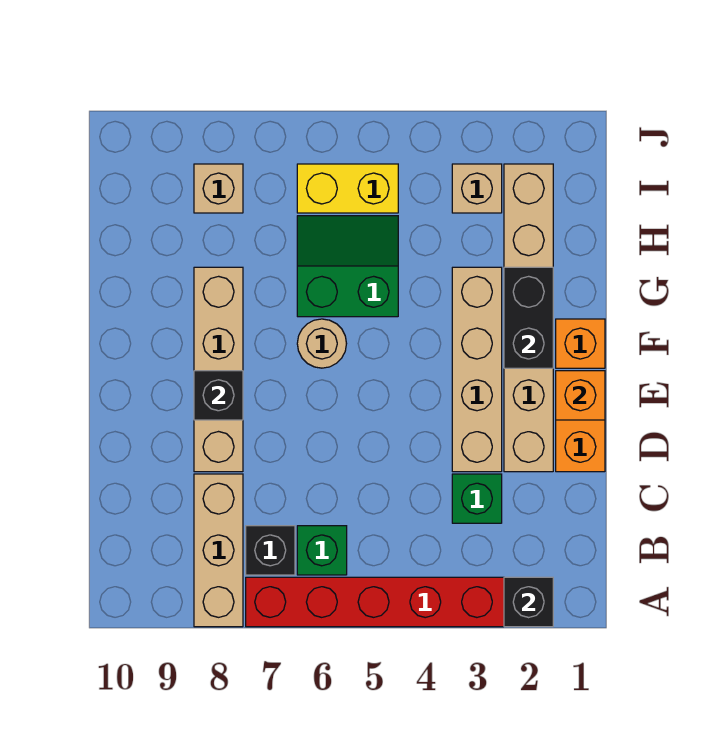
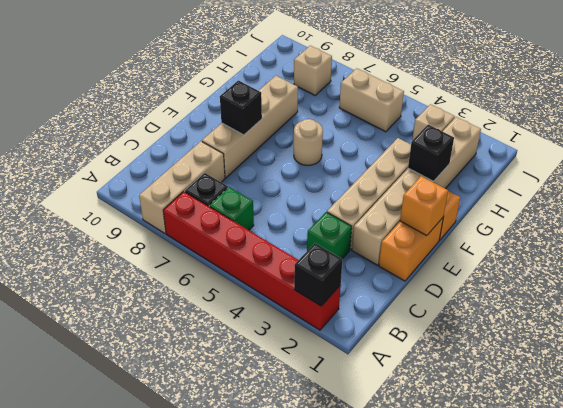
black 1x2 brick [504,267,553,368] -> black 1x1 brick [408,125,454,181]
green 2x2 slope [297,216,398,317] -> none
yellow 1x2 brick [297,164,398,213] -> tan 1x2 brick [339,68,404,132]

